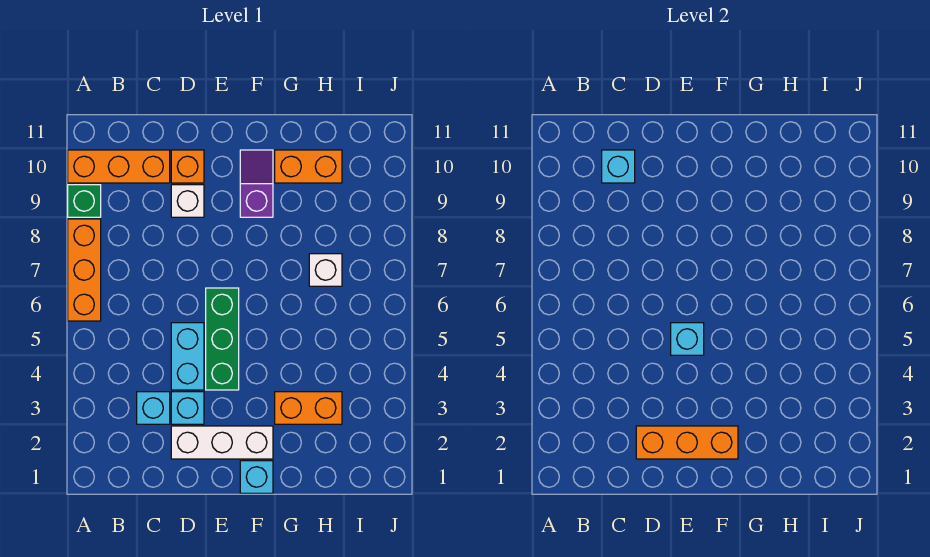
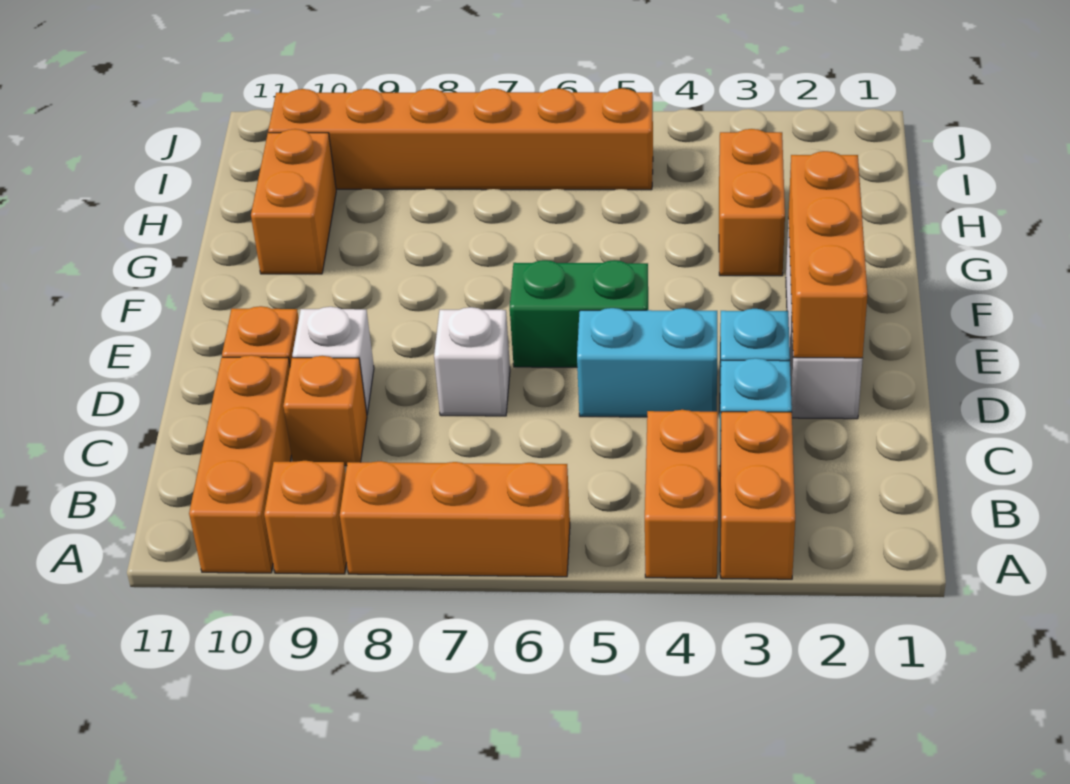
none -> orange 1x2 brick [720,410,795,579]
none -> orange 1x2 brick [645,410,718,578]
green 1x1 brick [68,185,101,217] -> orange 1x1 brick [264,461,347,574]
none -> orange 1x1 brick [283,356,367,466]
cyan 1x1 brick [602,150,635,183] -> none
green 1x3 brick [206,288,239,390] -> green 1x2 brick [510,260,648,367]
cyan 1x1 brick [671,323,704,355] -> none
cyan 1x1 brick [240,461,273,493] -> none
purple 1x2 slope [240,150,273,217] -> none
white 1x1 brick [309,254,342,286] -> white 1x1 brick moved to [434,307,510,416]
none -> orange 1x6 brick [268,88,653,190]

